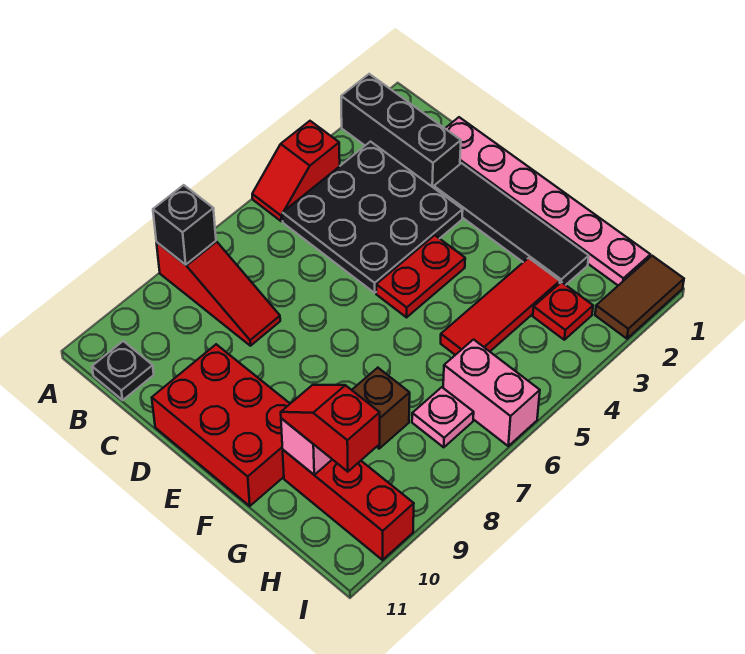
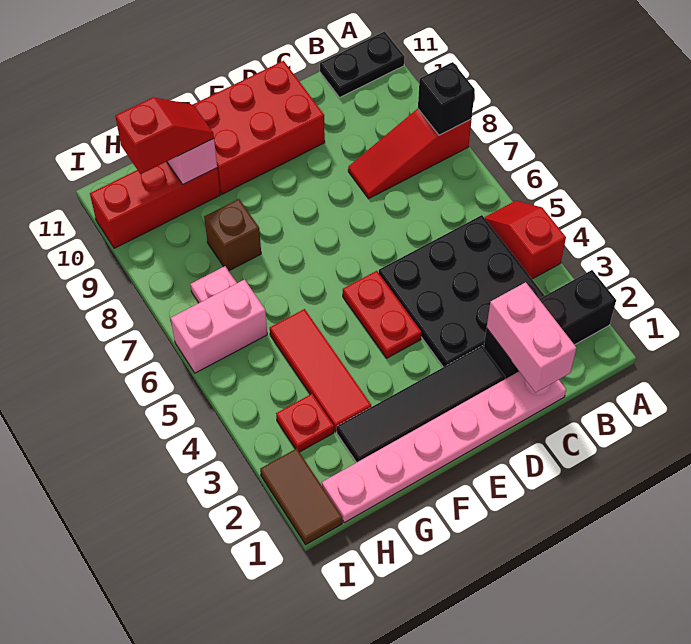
black 1x1 plate [92,341,154,400] -> black 1x2 plate [320,31,405,98]
none -> pink 1x2 brick [487,282,576,392]

